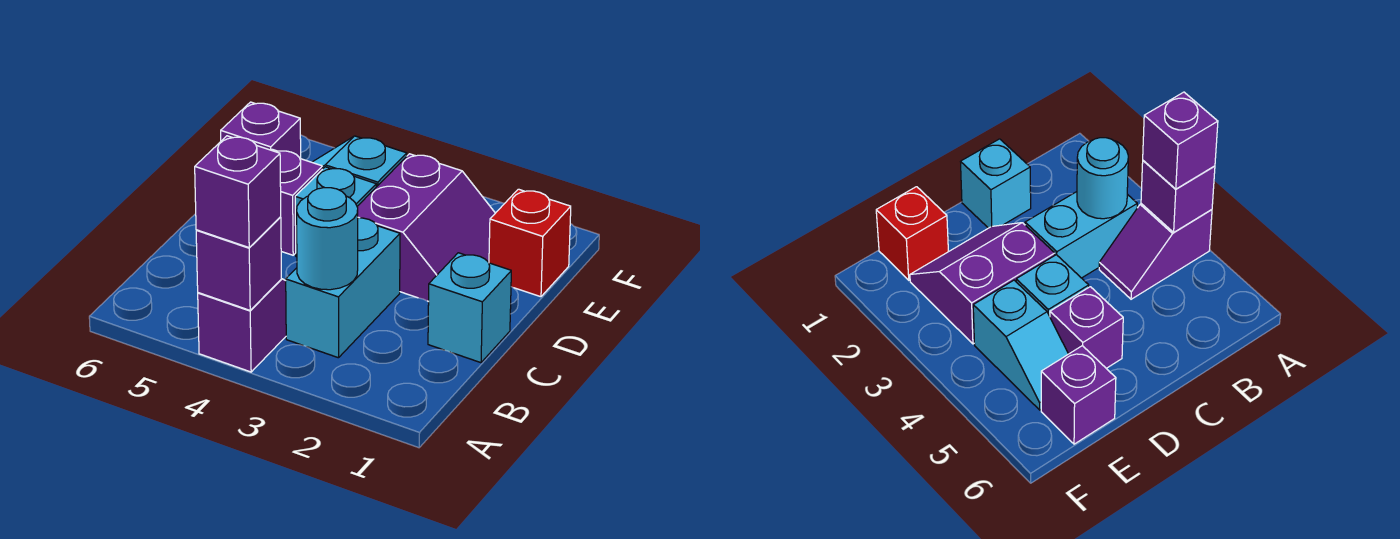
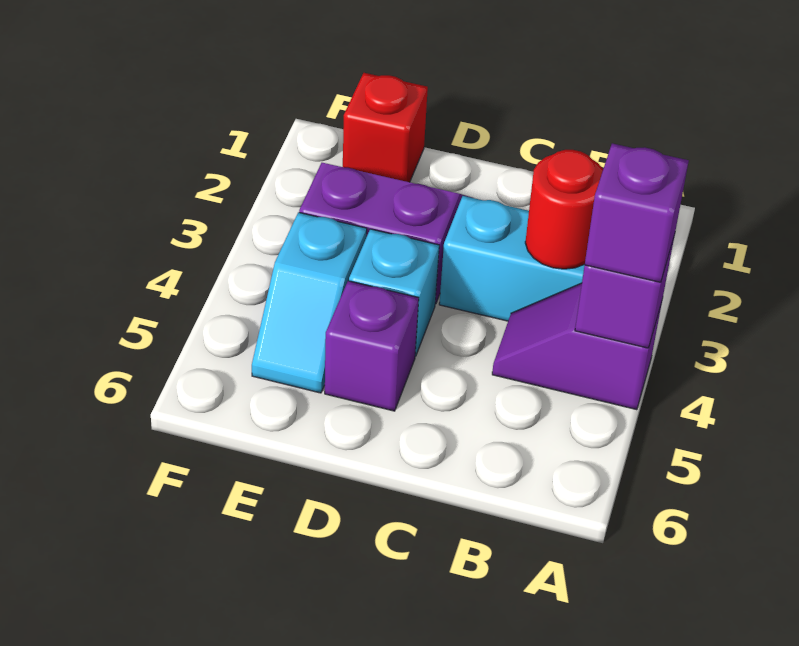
cyan 1x1 round brick [297,188,358,290] -> red 1x1 round brick [525,150,603,269]
cyan 1x1 brick [428,253,511,363] -> none
purple 1x1 brick [221,102,301,159] -> none

